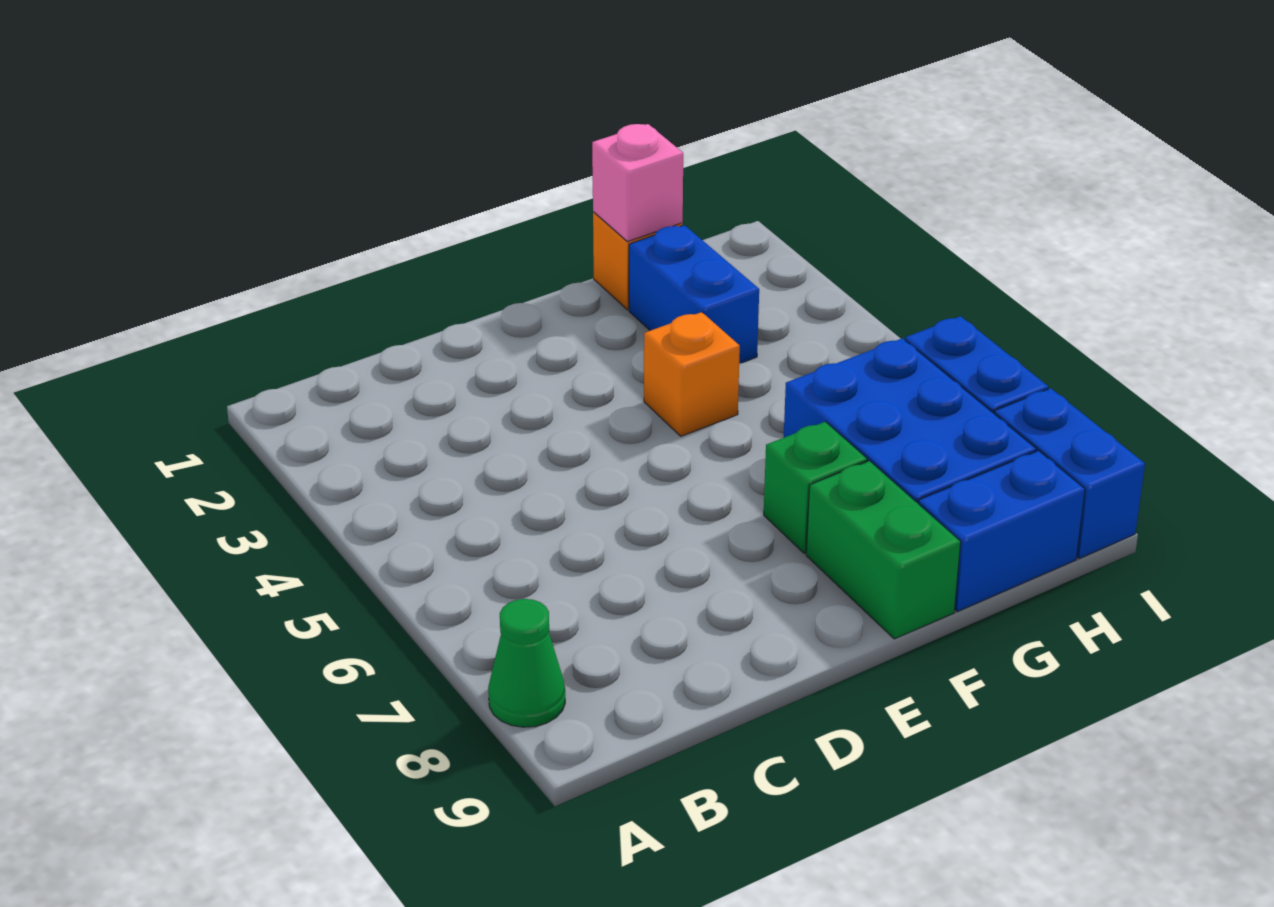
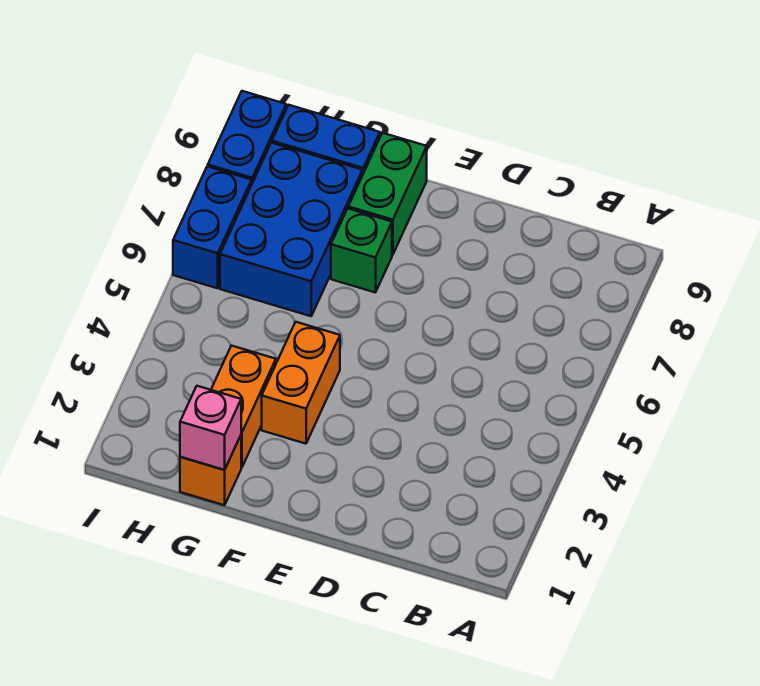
green 1x1 cone [488,599,565,727] -> none
orange 1x1 brick [644,312,740,436] -> orange 1x2 brick [262,322,340,444]
blue 1x2 brick [629,225,759,364] -> orange 1x2 brick [211,346,276,467]

